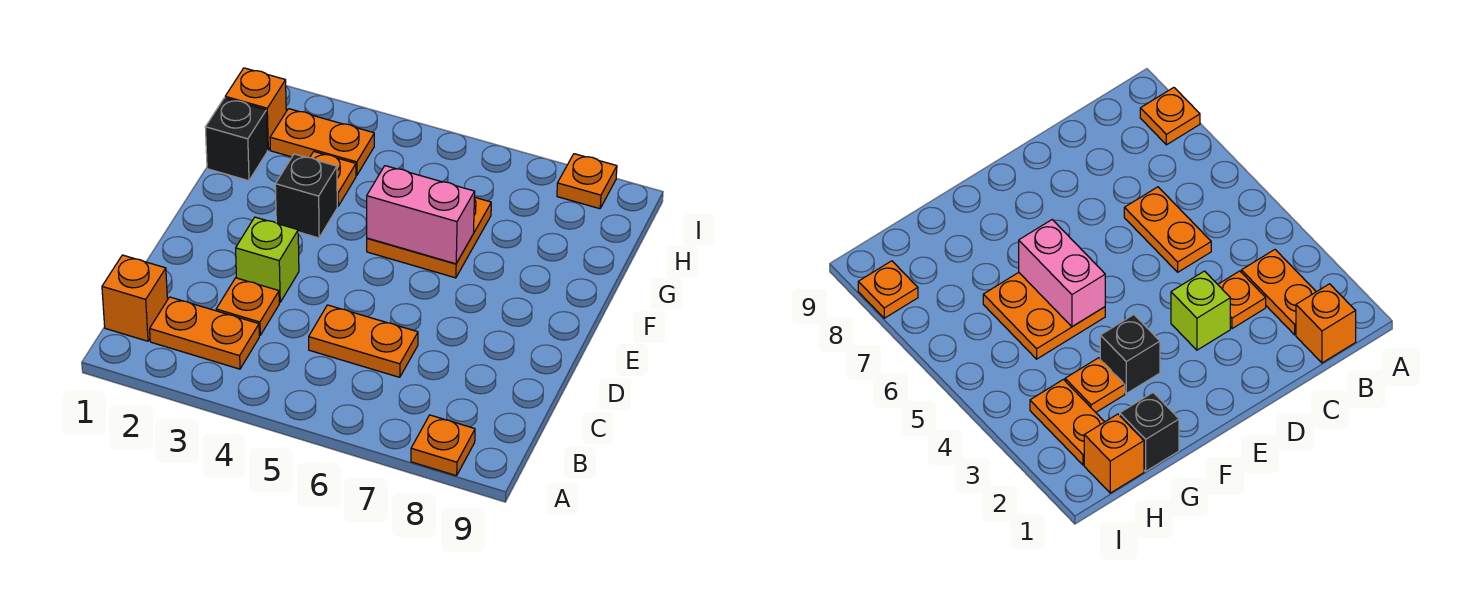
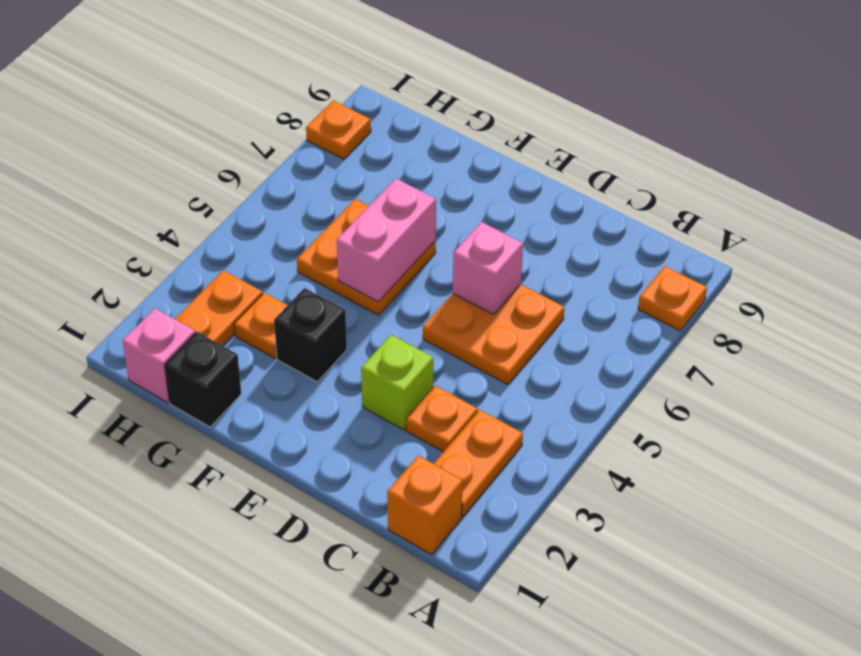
orange 1x2 plate [309,305,418,377] -> orange 2x2 plate [423,284,564,385]
none -> pink 1x1 brick [453,222,523,314]
orange 1x1 brick [225,68,286,150] -> pink 1x1 brick [123,308,195,403]

